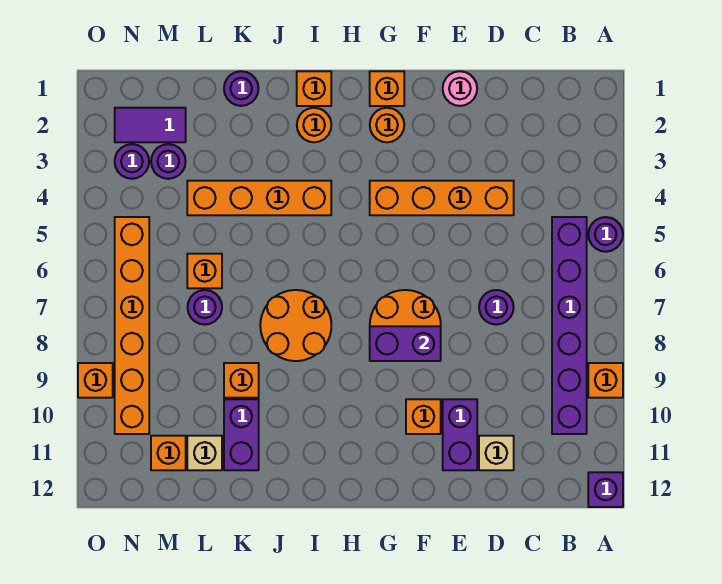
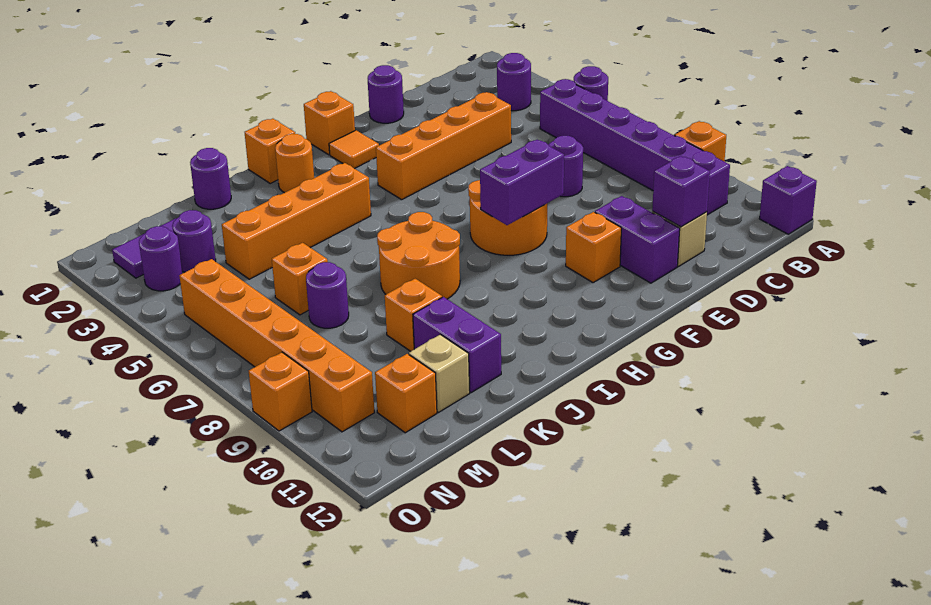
none -> purple 1x1 round brick [497,53,531,111]
none -> purple 1x1 brick [652,156,710,227]
pink 1x1 round brick [443,71,477,106] -> purple 1x1 round brick [368,65,404,123]
orange 1x1 round brick [370,108,404,142] -> orange 1x1 tile [329,130,379,169]

